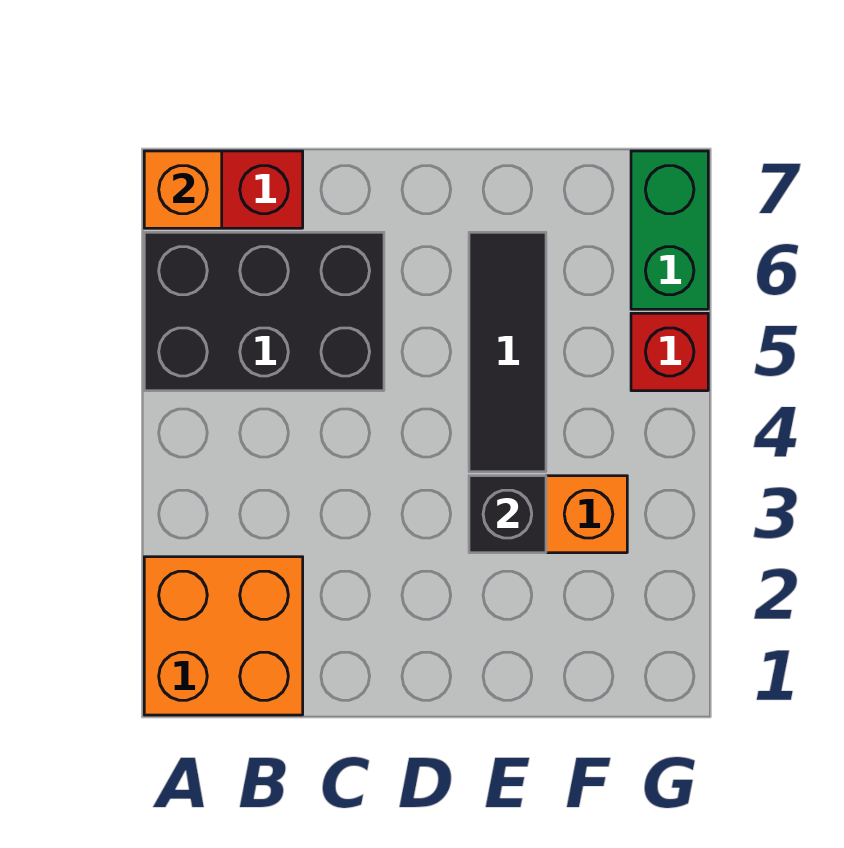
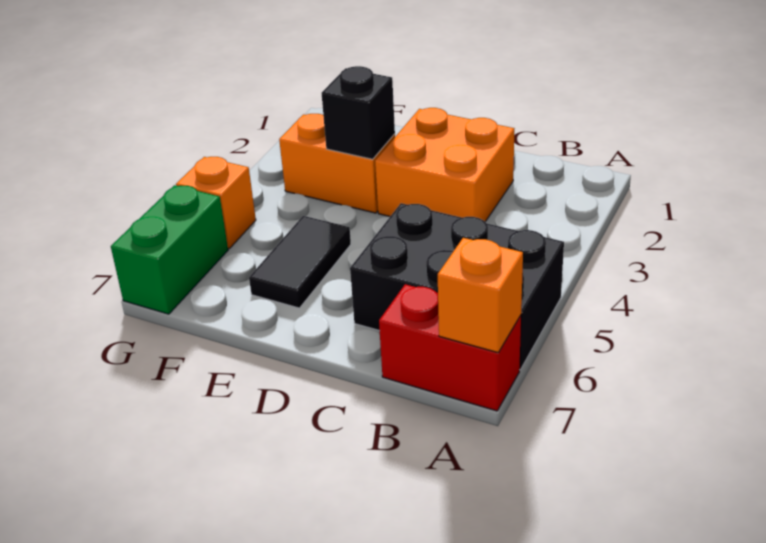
orange 2x2 brick [144,557,303,715] -> orange 2x2 brick moved to [375,108,514,222]
black 1x3 tile [469,232,546,472] -> black 1x2 tile [249,216,351,308]
red 1x1 brick [631,313,708,391] -> orange 1x1 brick [176,157,256,248]

